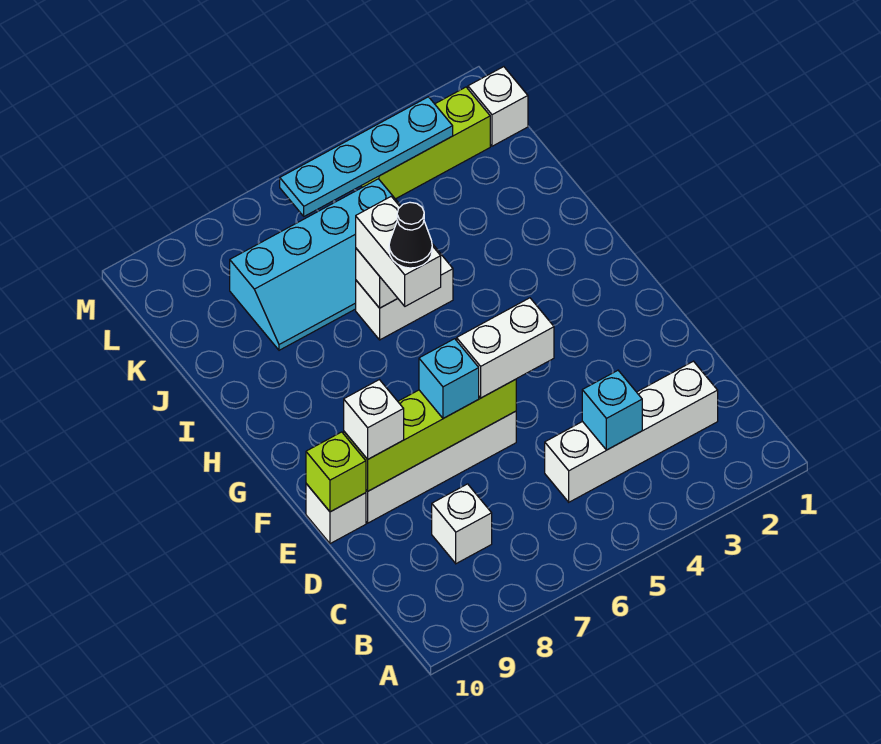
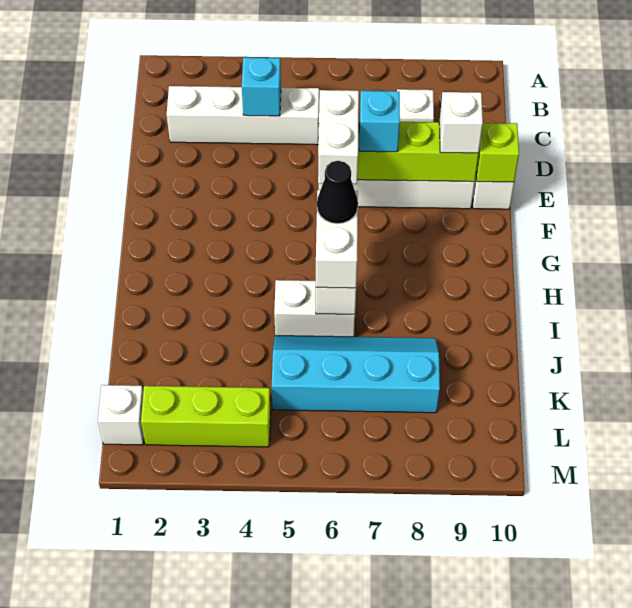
white 1x2 brick [457,298,554,398] -> white 1x2 brick turned to [318,90,359,184]
cyan 1x4 plate [280,97,453,216] -> none

